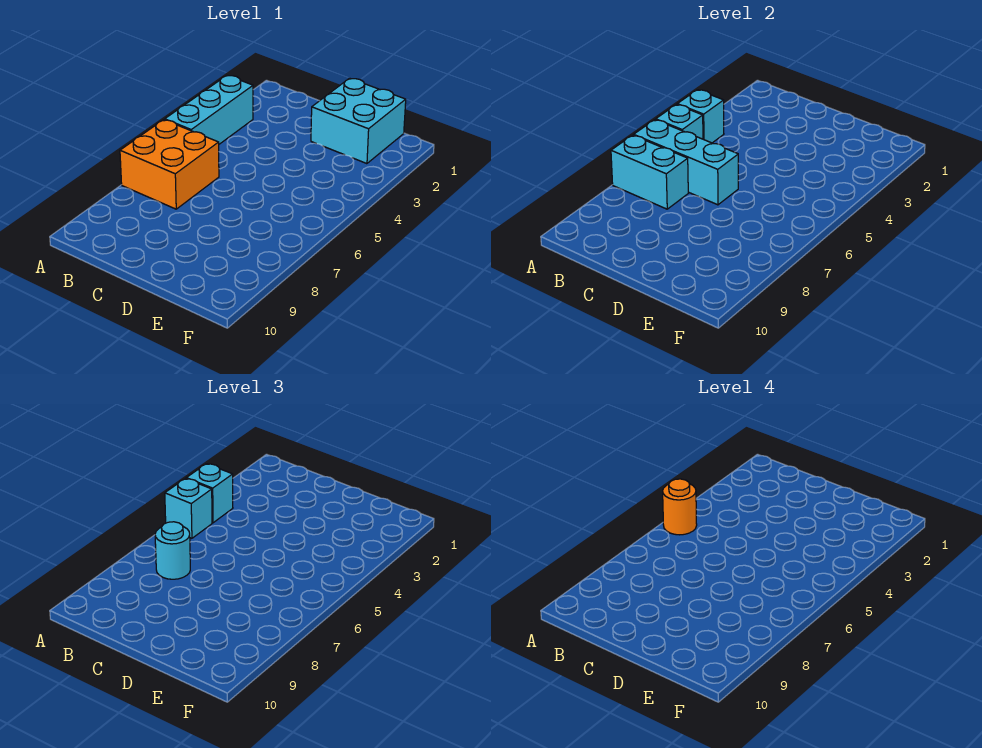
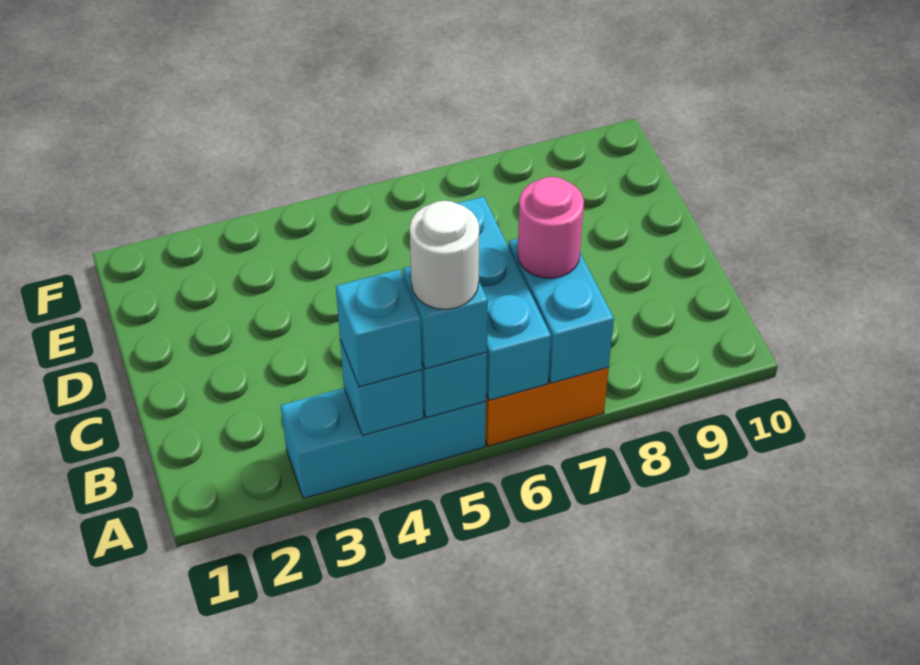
orange 1x1 round brick [663,479,697,535] -> white 1x1 round brick [410,201,479,309]
cyan 1x1 round brick [155,522,190,579] -> pink 1x1 round brick [517,177,584,278]
cyan 2x2 brick [311,78,406,164] -> none

